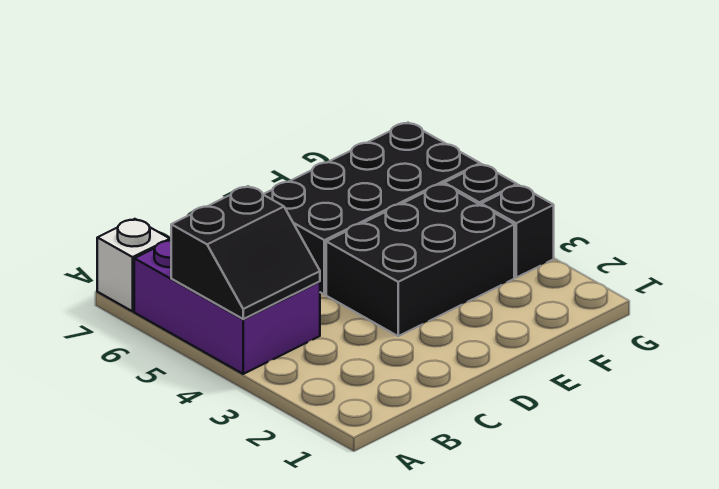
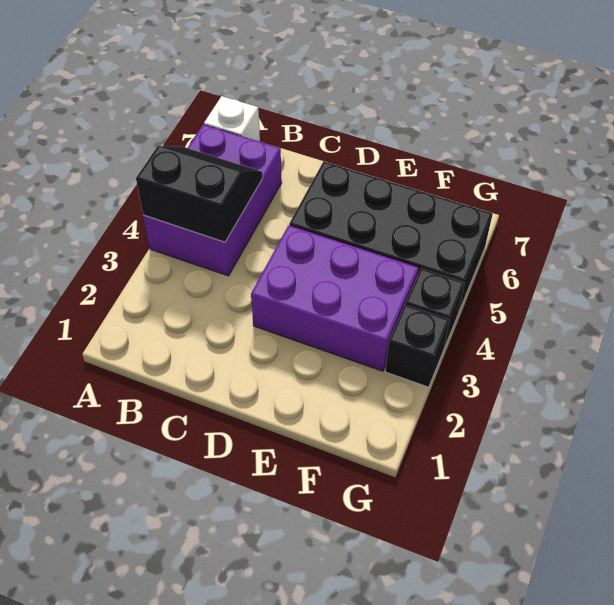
black 2x2 slope [171,186,320,319] -> black 2x2 slope turned to [136,146,263,242]
black 2x3 brick [326,184,514,336] -> purple 2x3 brick [251,225,419,371]

